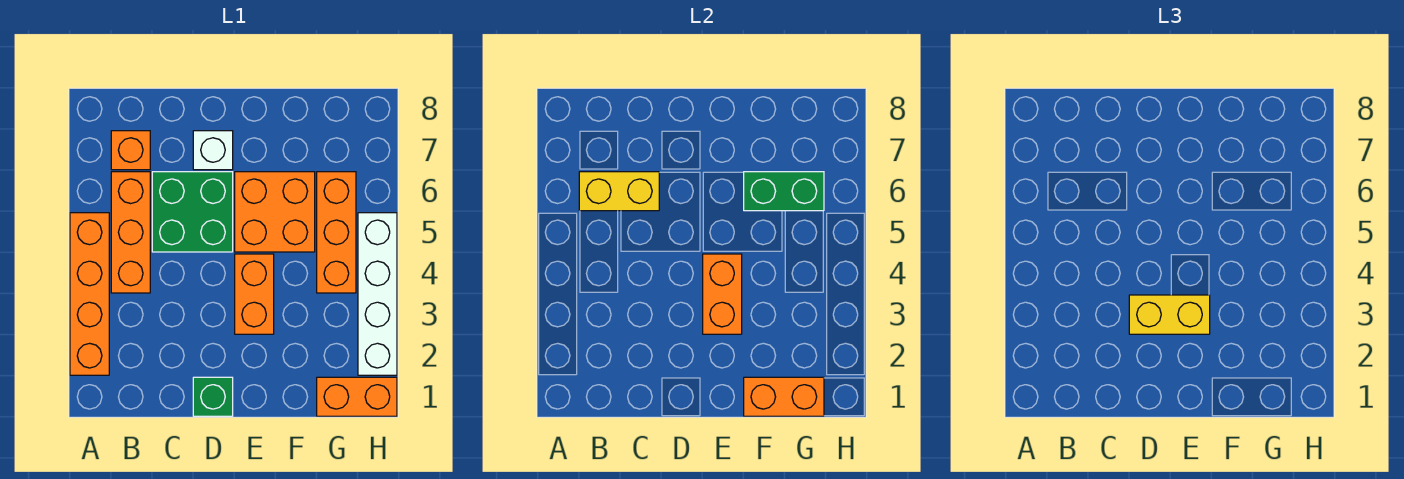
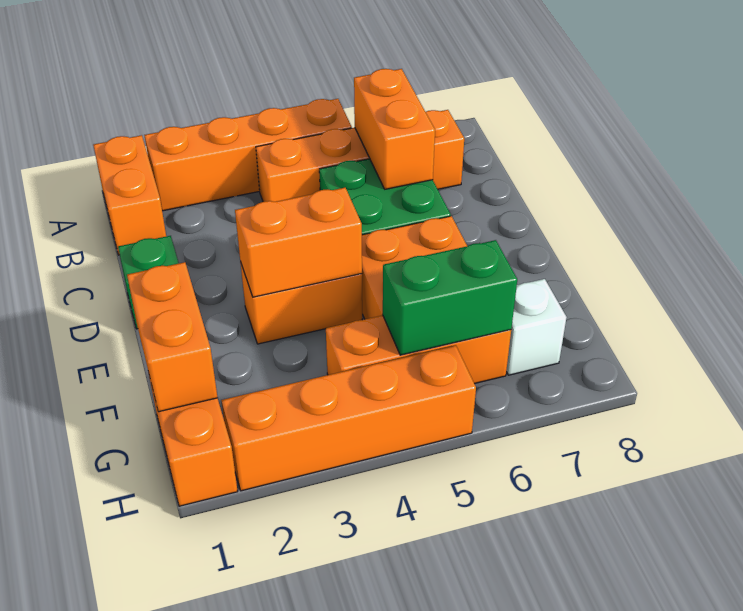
none -> orange 1x2 brick [93,135,166,255]
yellow 1x2 brick [579,172,659,211] -> orange 1x2 brick [354,69,435,189]
yellow 1x2 brick [1129,295,1210,334] -> none
white 1x1 brick [193,131,233,170] -> white 1x1 brick moved to [506,279,567,375]
green 1x2 brick [744,172,824,211] -> green 1x2 brick turned to [383,240,517,355]
white 1x4 brick [358,213,397,375] -> orange 1x4 brick [221,345,476,491]

